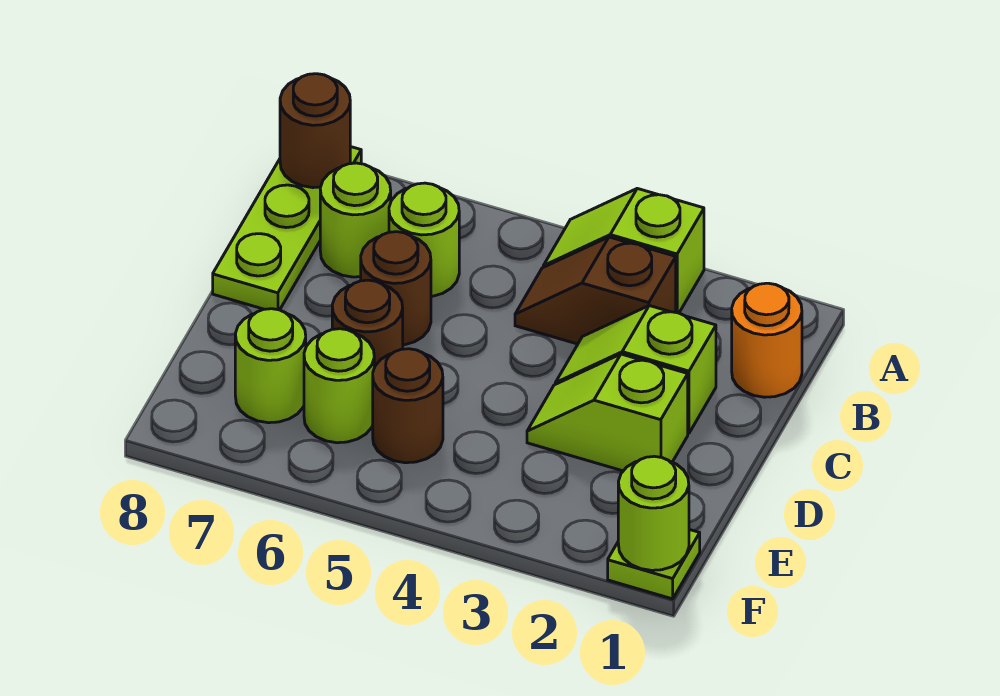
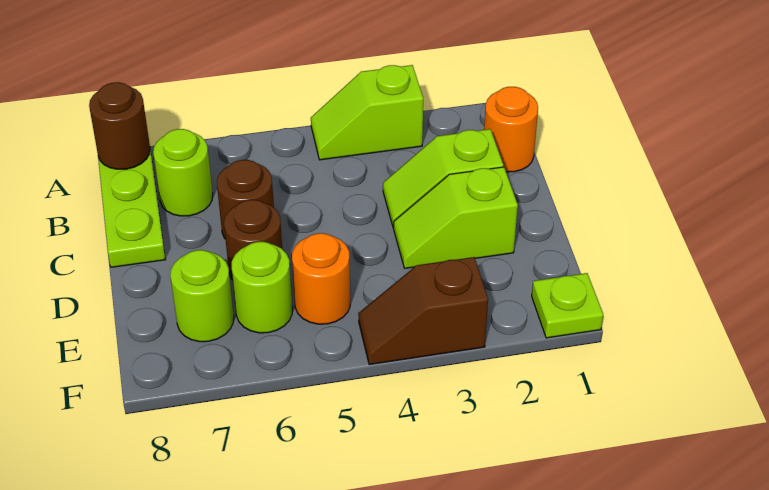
brown 1x2 slope [515,237,676,344] -> brown 1x2 slope moved to [358,257,488,365]
lime 1x1 round brick [389,183,459,297] -> none
brown 1x1 round brick [373,349,443,463] -> orange 1x1 round brick [292,233,350,324]
lime 1x1 round brick [618,456,689,570] -> none

